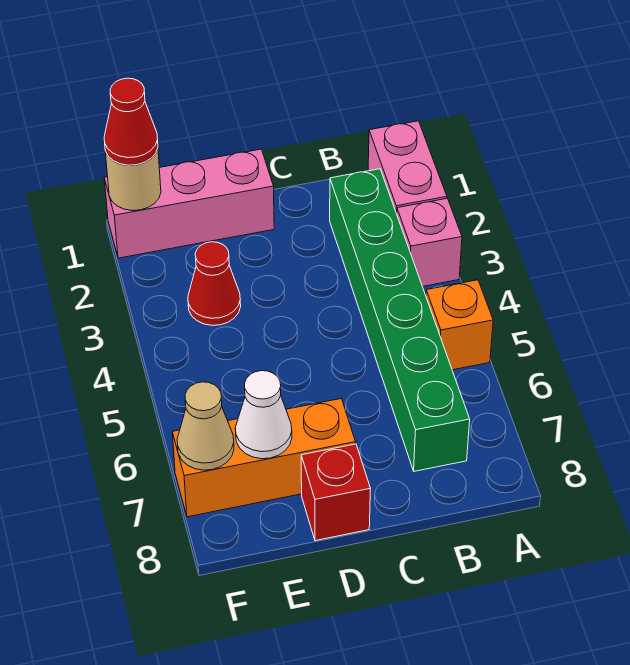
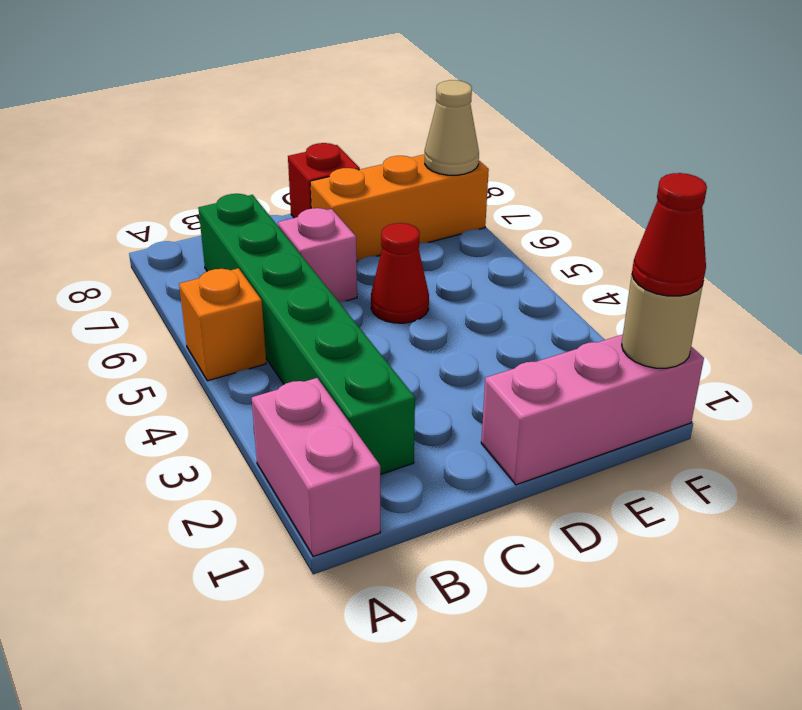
pink 1x1 brick [397,198,462,286] -> pink 1x1 brick moved to [278,208,357,302]
red 1x1 cone [188,242,241,325] -> red 1x1 cone moved to [371,223,429,323]
white 1x1 cone [235,371,292,459] -> none

